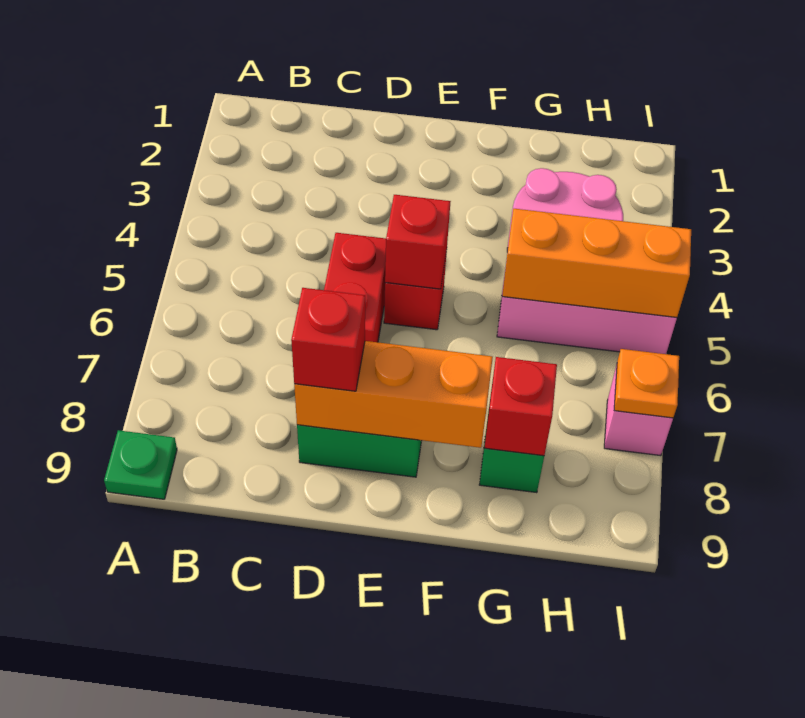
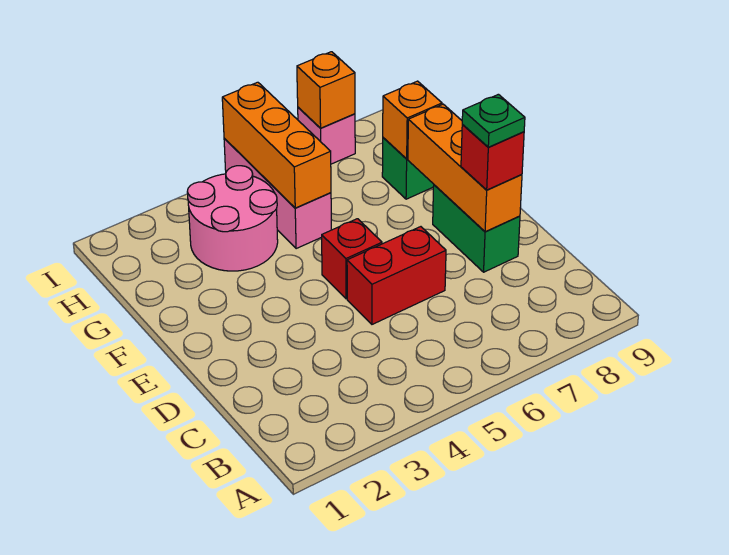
green 1x1 plate [104,430,177,499] -> green 1x1 plate moved to [462,94,525,147]
red 1x1 brick [385,195,451,289] -> none
red 1x1 brick [484,357,557,456] -> orange 1x1 brick [383,81,442,159]
orange 1x1 plate [614,349,679,418] -> orange 1x1 brick [297,52,355,128]

